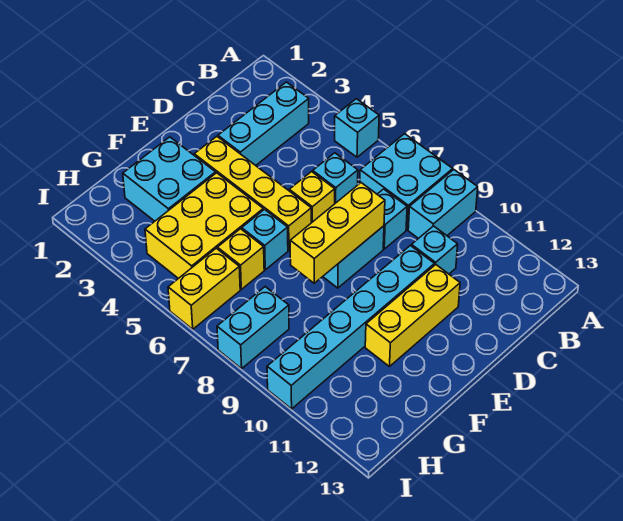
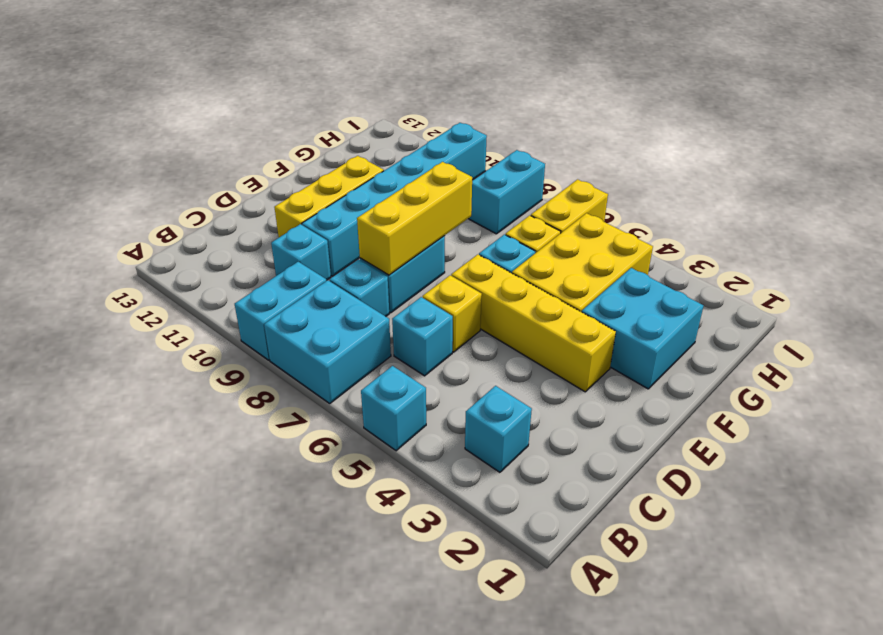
cyan 1x3 brick [218,82,309,165] -> cyan 1x1 brick [465,386,532,472]

